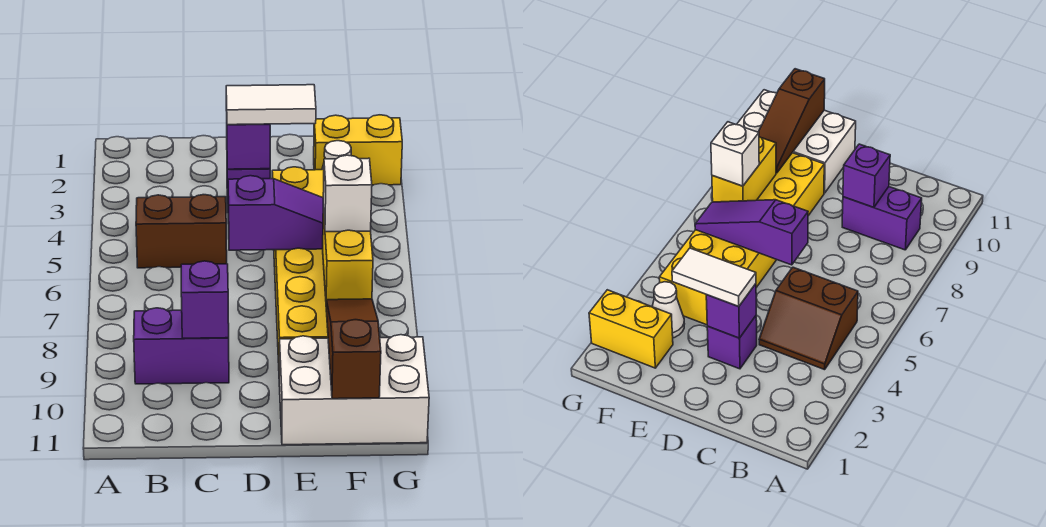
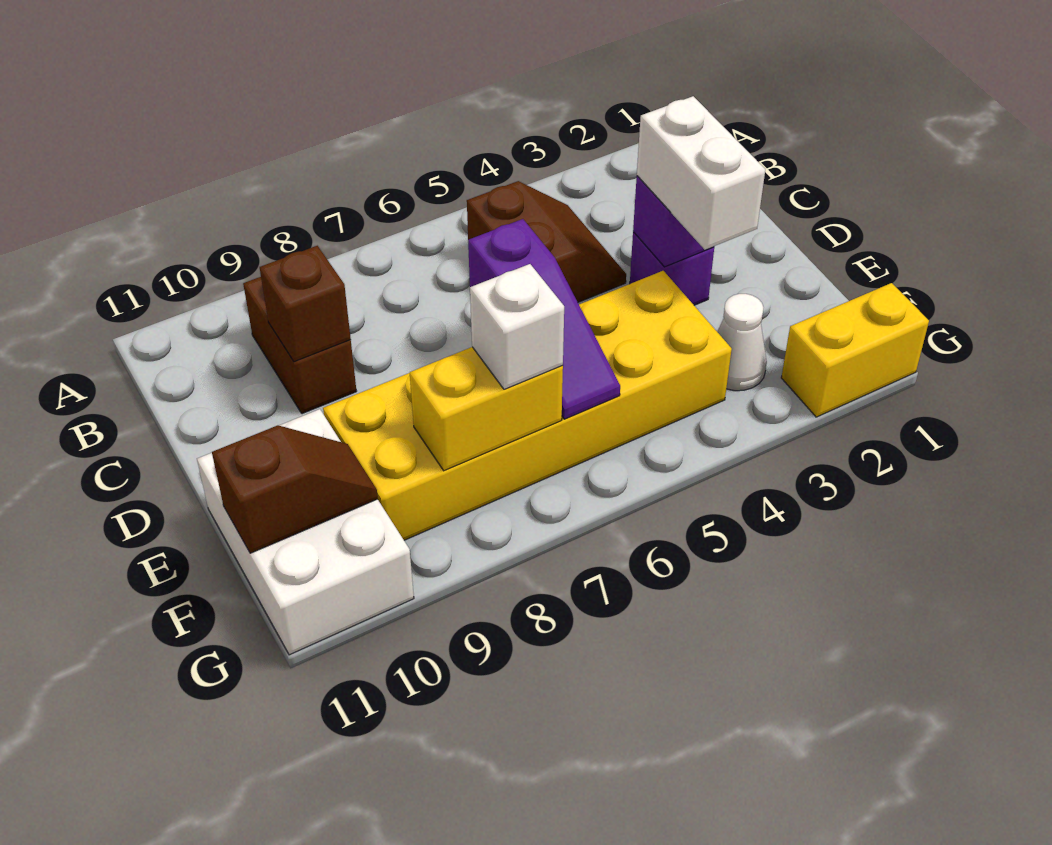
purple 1x2 brick [134,308,229,384] -> brown 1x2 brick [243,277,357,414]
purple 1x1 brick [181,261,229,338] -> brown 1x1 brick [260,246,351,362]
white 1x2 tile [226,85,316,125] -> white 1x2 brick [637,96,765,250]
yellow 1x2 brick [314,115,402,185] -> yellow 1x2 brick turned to [781,283,929,417]
brown 1x3 slope [326,299,381,399] -> brown 1x2 slope [212,425,378,553]

